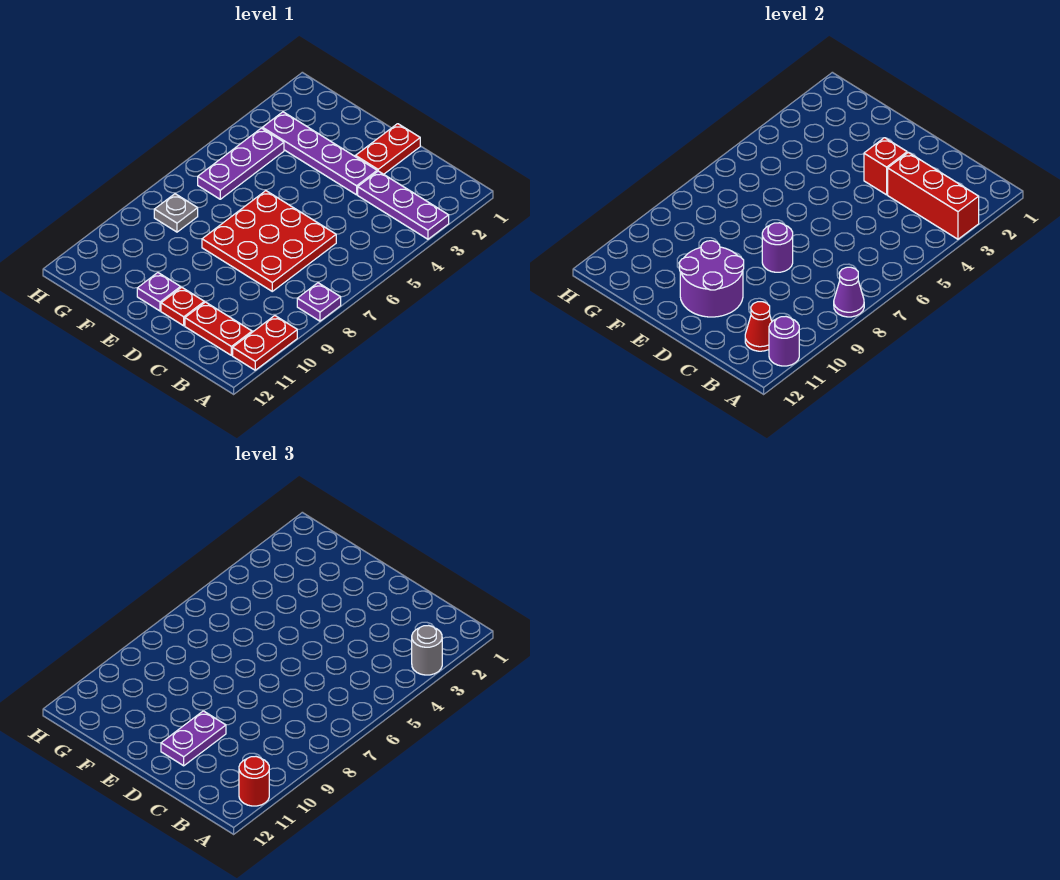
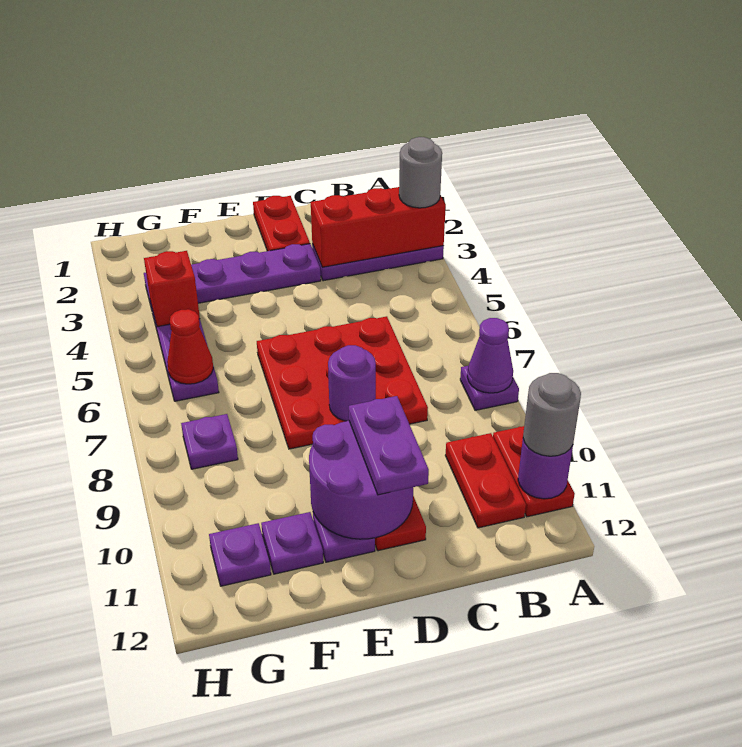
red 1x1 round brick [239,757,269,806] -> grey 1x1 round brick [523,373,581,456]
red 1x2 plate [185,302,252,355] -> red 1x2 plate turned to [445,433,526,528]
red 1x1 cone [745,302,772,351] -> red 1x1 cone moved to [167,309,213,384]
red 1x1 brick [864,138,907,195] -> red 1x1 brick moved to [144,251,200,327]
none -> purple 1x1 plate [261,512,323,574]
grey 1x1 plate [154,194,198,232] -> purple 1x1 plate [181,414,238,469]
none -> purple 1x1 plate [209,523,271,586]

